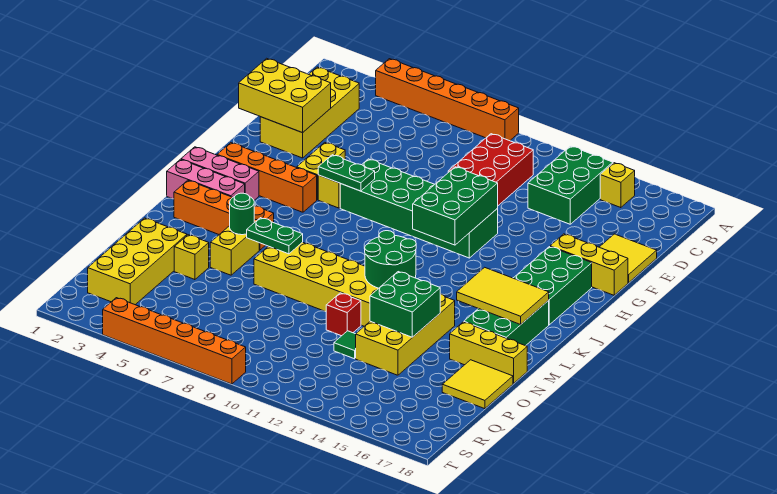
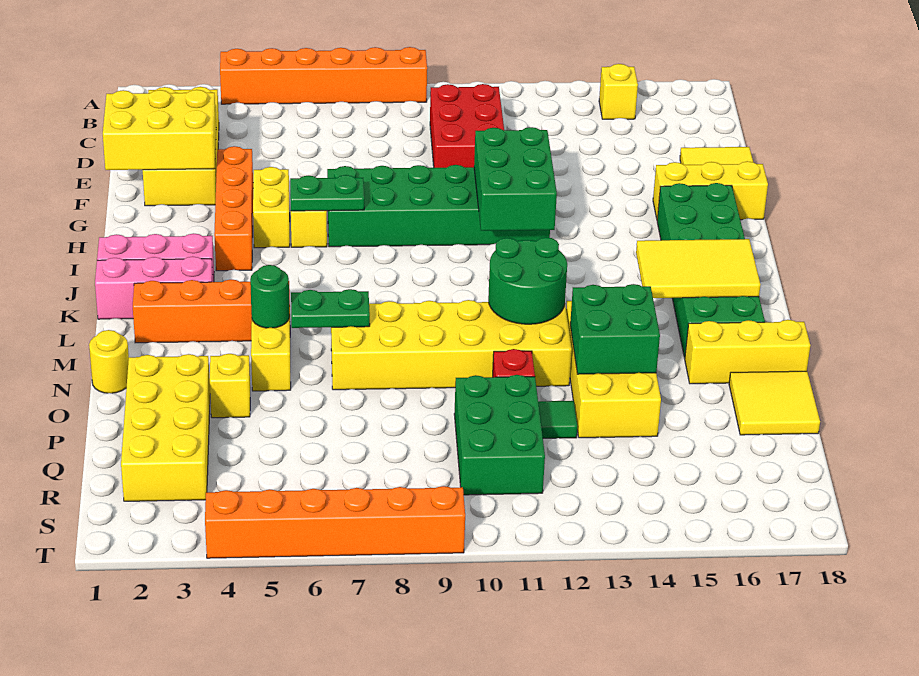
green 2x3 brick [528,146,613,224] -> green 2x3 brick moved to [454,375,545,495]
orange 1x4 brick [217,143,317,212] -> orange 1x4 brick turned to [214,146,253,271]
none -> yellow 1x1 round brick [89,330,129,393]

